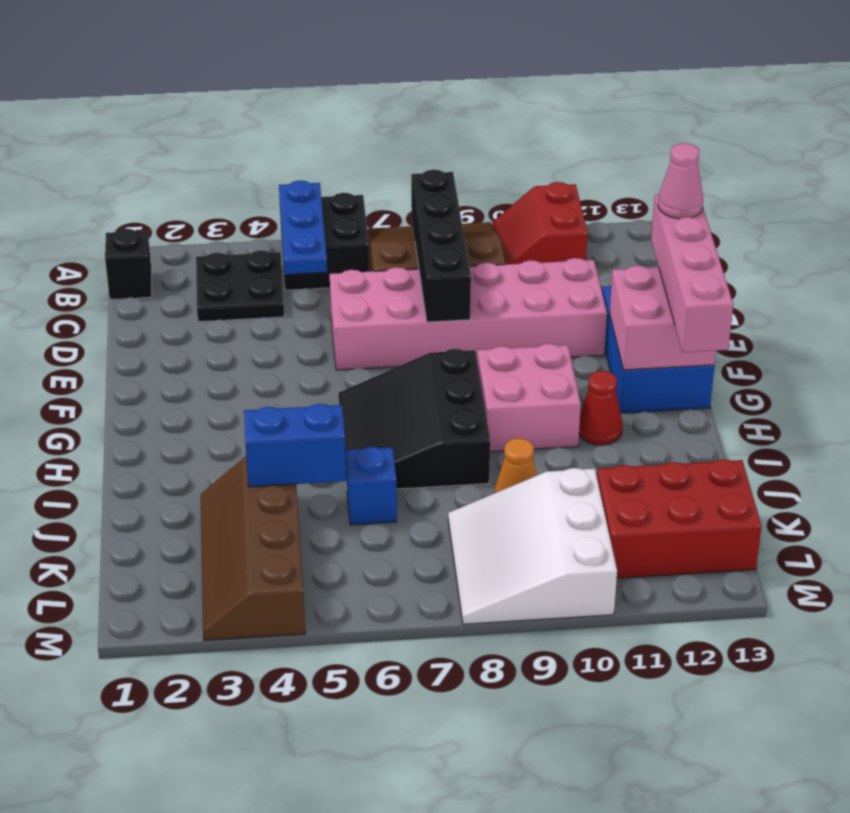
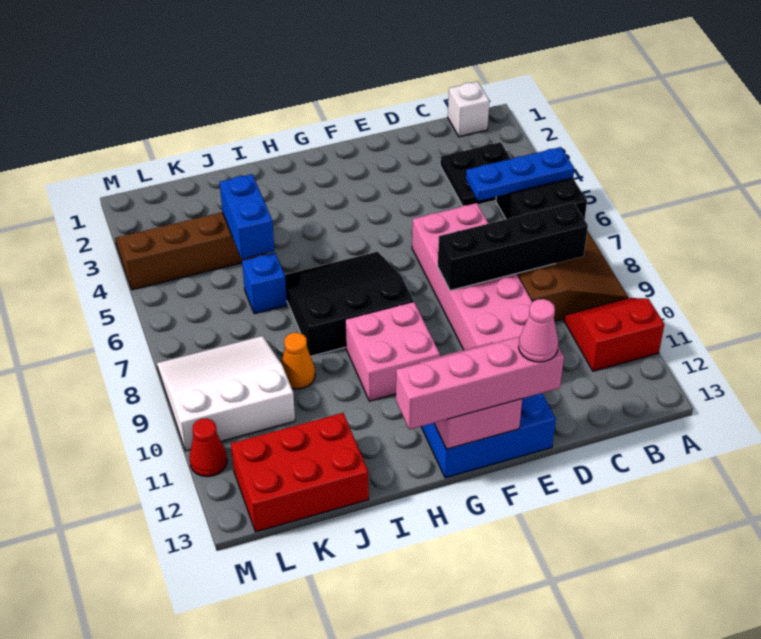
black 1x1 brick [105,229,152,299] -> white 1x1 brick [448,82,489,137]
red 1x1 cone [579,371,622,445] -> red 1x1 cone moved to [189,418,227,477]
red 2x3 brick [597,459,762,578] -> red 2x3 brick turned to [231,413,369,532]

